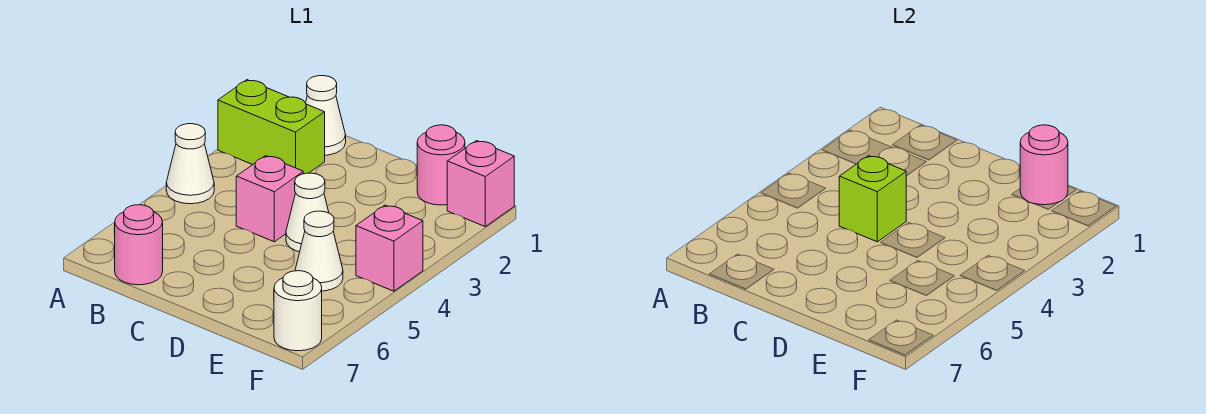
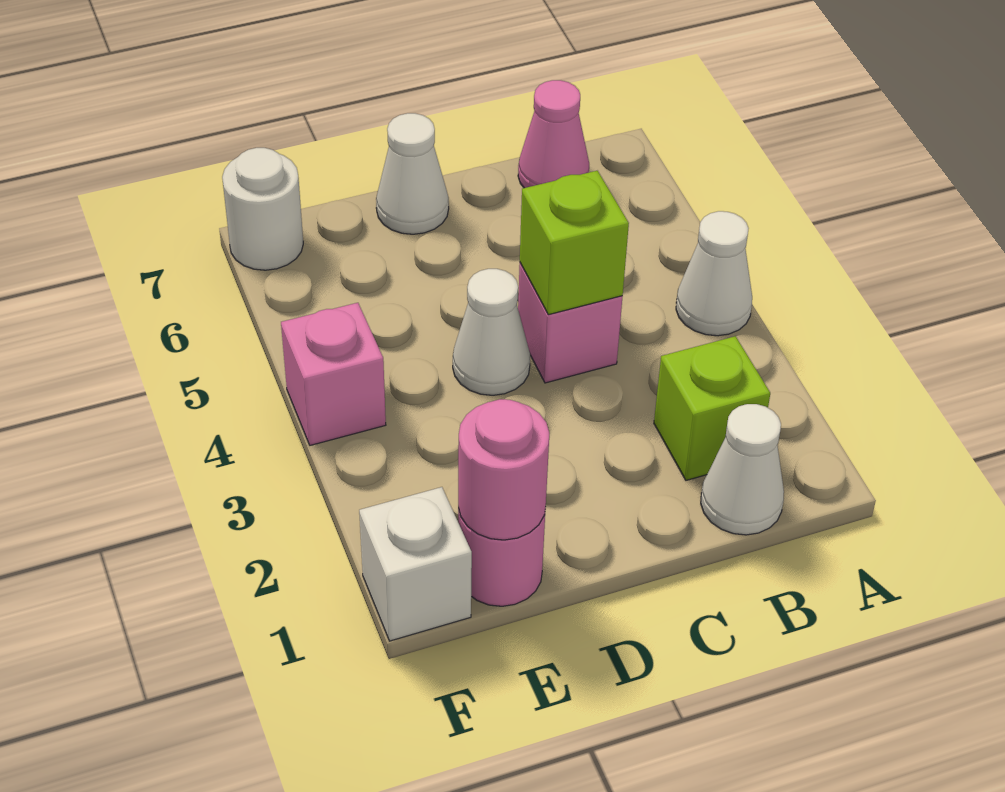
lime 1x2 brick [218,80,325,174] -> lime 1x1 brick [654,336,770,480]
pink 1x1 round brick [114,205,163,285] -> pink 1x1 cone [518,80,589,188]
white 1x1 cone [295,211,343,291] -> white 1x1 cone moved to [376,113,449,234]
pink 1x1 brick [447,141,514,227] -> white 1x1 brick [359,487,472,641]

